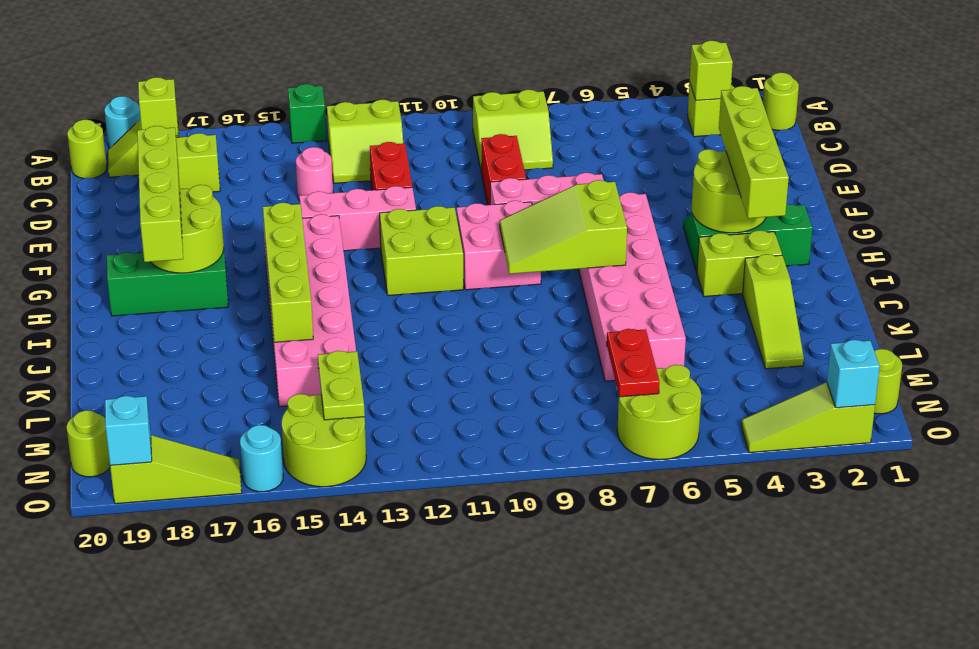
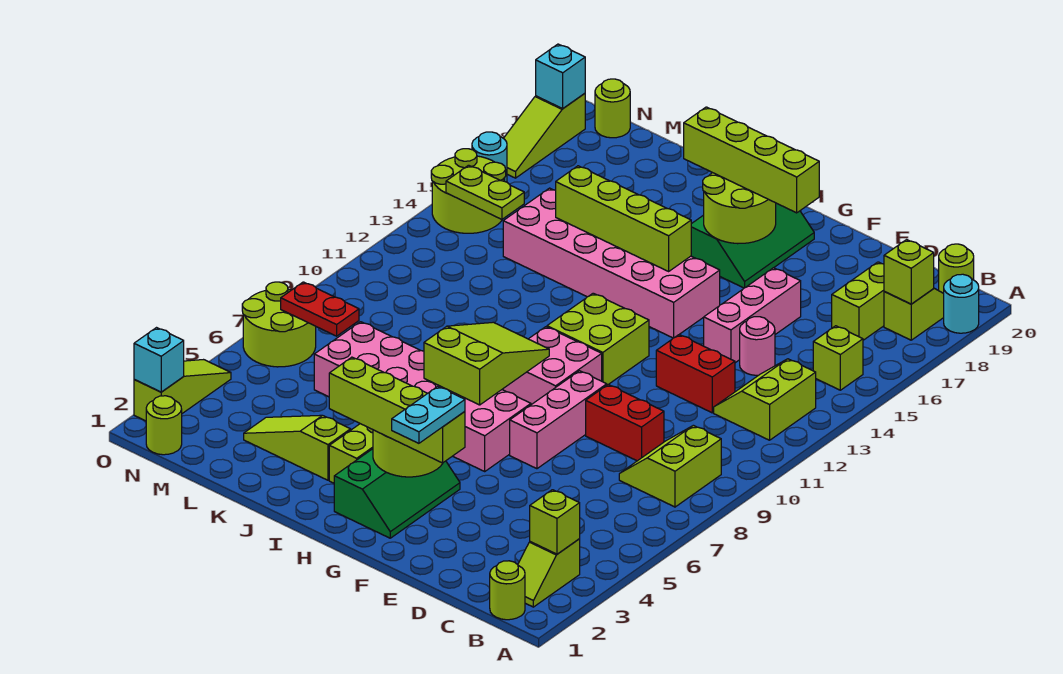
green 1x1 brick [288,84,326,143] -> none
none -> lime 1x1 brick [813,326,863,390]
none -> cyan 1x2 plate [392,386,465,443]
pink 1x3 brick [300,186,416,251] -> pink 1x3 brick moved to [704,268,801,363]

